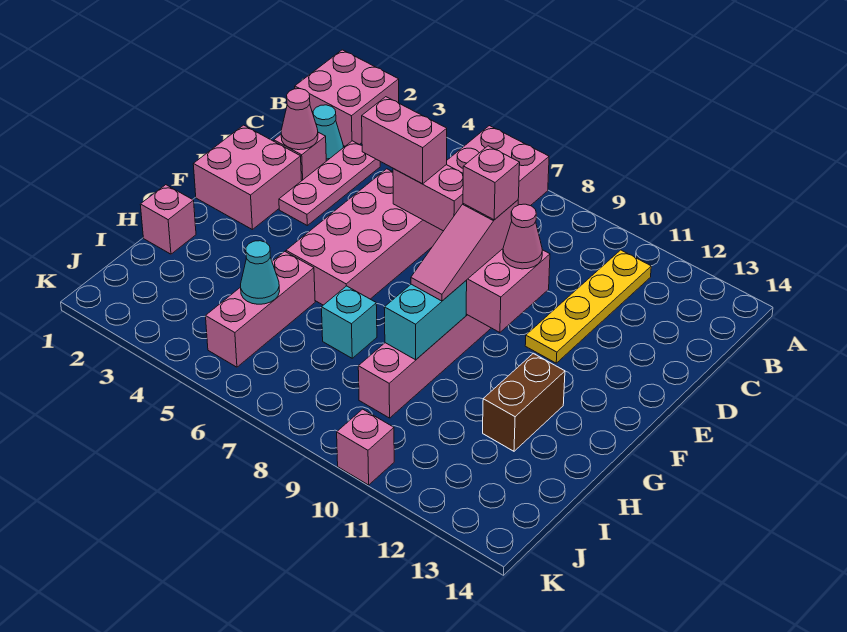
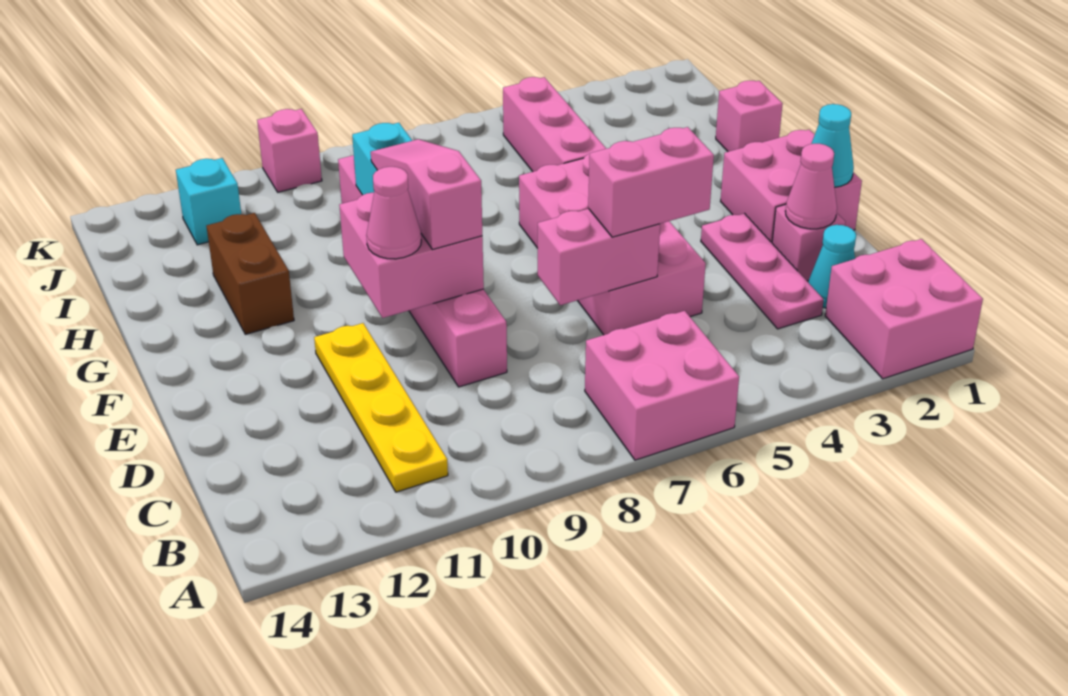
pink 1x1 brick [463,146,520,220] -> none
cyan 1x1 brick [322,286,377,358] -> cyan 1x1 brick moved to [176,158,241,245]
cyan 1x1 cone [241,241,280,304] -> cyan 1x1 cone moved to [811,104,854,187]

